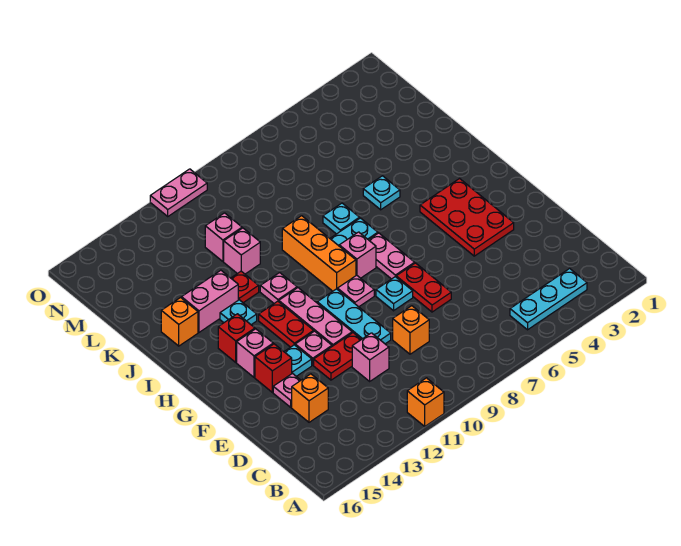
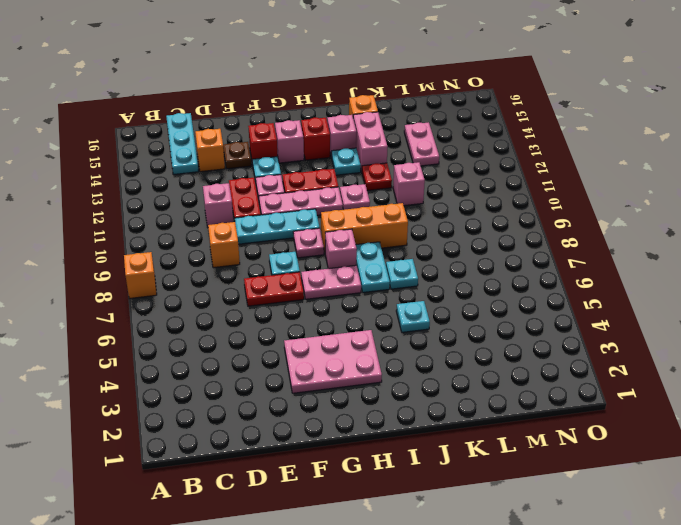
orange 1x1 brick [407,378,444,426] -> orange 1x1 brick moved to [124,252,157,299]
cyan 1x3 plate [510,269,587,330] -> cyan 1x3 plate moved to [166,113,199,175]
pink 1x1 plate [273,373,301,407] -> brown 1x1 plate [223,142,251,169]
red 2x3 plate [420,179,514,256] -> pink 2x3 plate [284,330,382,393]
pink 1x1 brick [205,213,242,261] -> pink 1x1 brick moved to [327,115,356,157]
pink 1x2 plate [150,169,207,216] -> pink 1x2 plate moved to [404,122,439,166]

